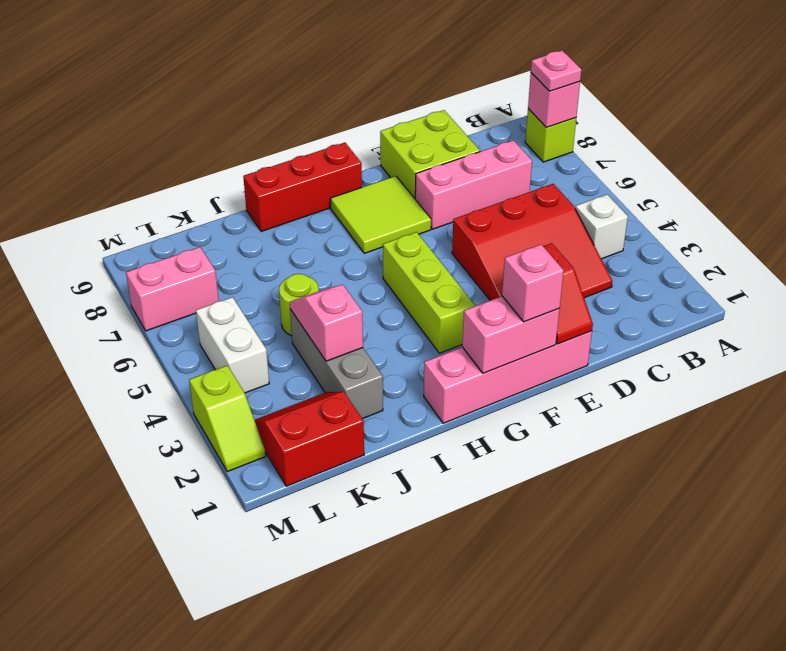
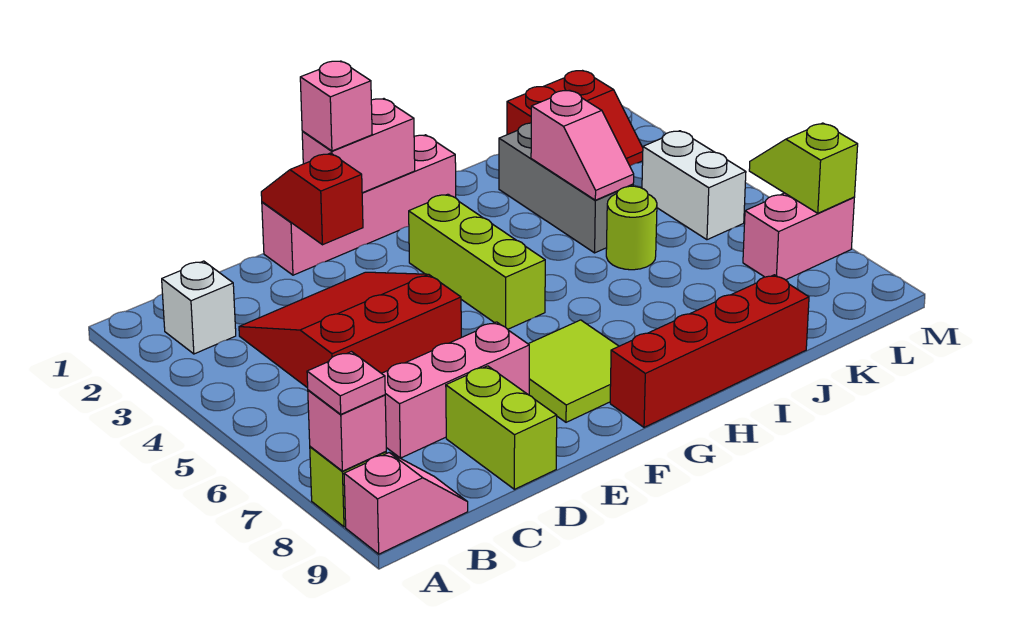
none -> pink 1x2 slope [344,453,468,554]
white 1x1 brick [575,195,628,259] -> white 1x1 brick moved to [162,261,236,354]
lime 2x2 brick [380,110,480,198] -> lime 1x2 brick [446,366,557,489]
red 1x3 brick [243,143,362,232] -> red 1x4 brick [610,275,809,427]
lime 1x2 slope [189,365,266,472] -> lime 1x2 slope moved to [749,123,858,213]

